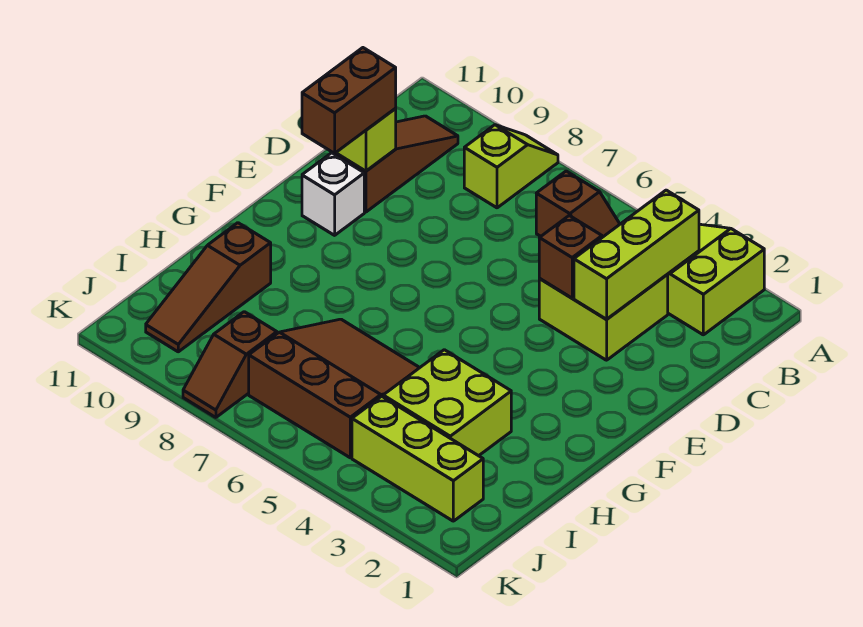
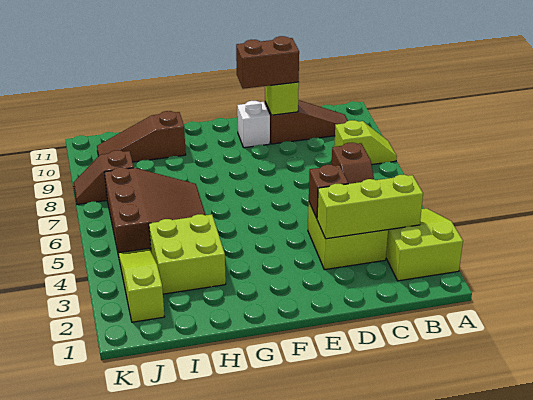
lime 1x3 brick [352,396,483,521] -> lime 1x3 slope [118,248,165,322]

